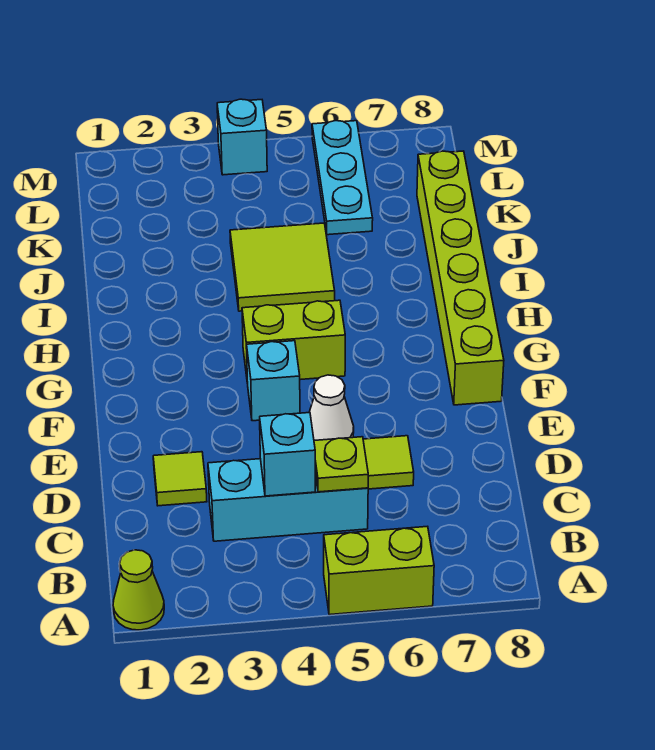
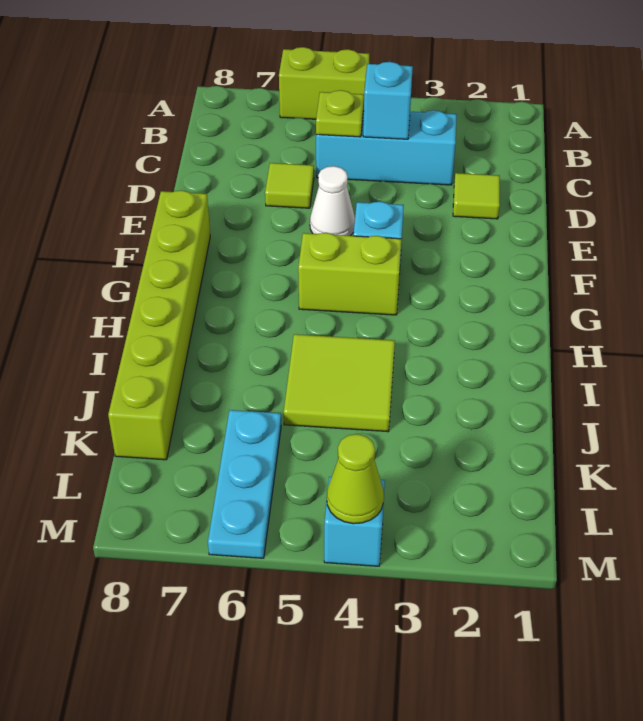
lime 1x1 cone [113,550,164,630] -> lime 1x1 cone moved to [327,434,384,524]

